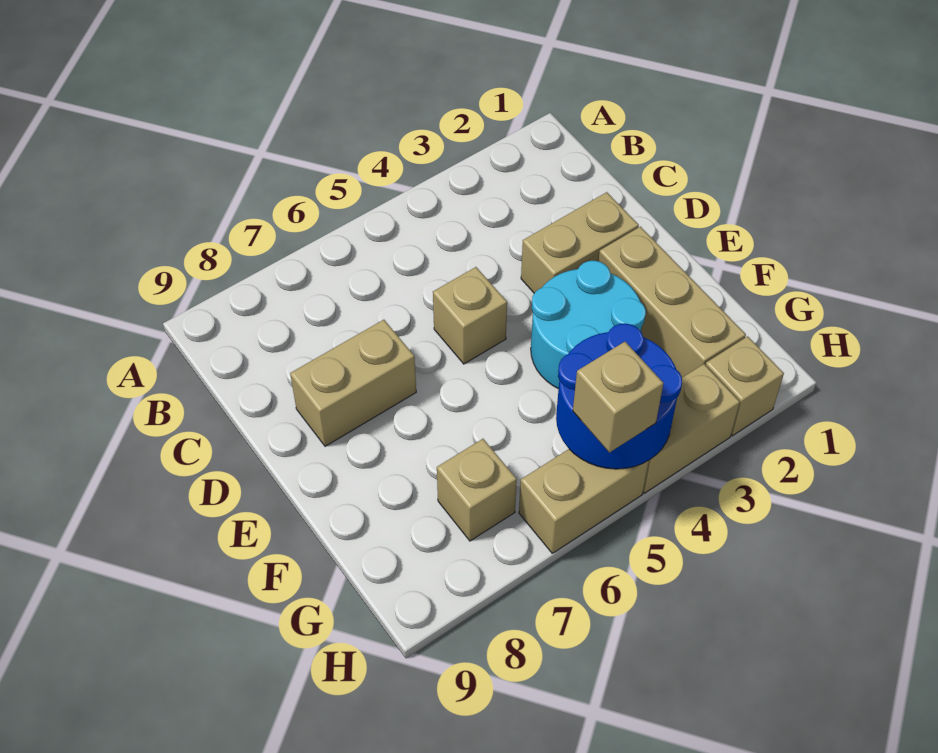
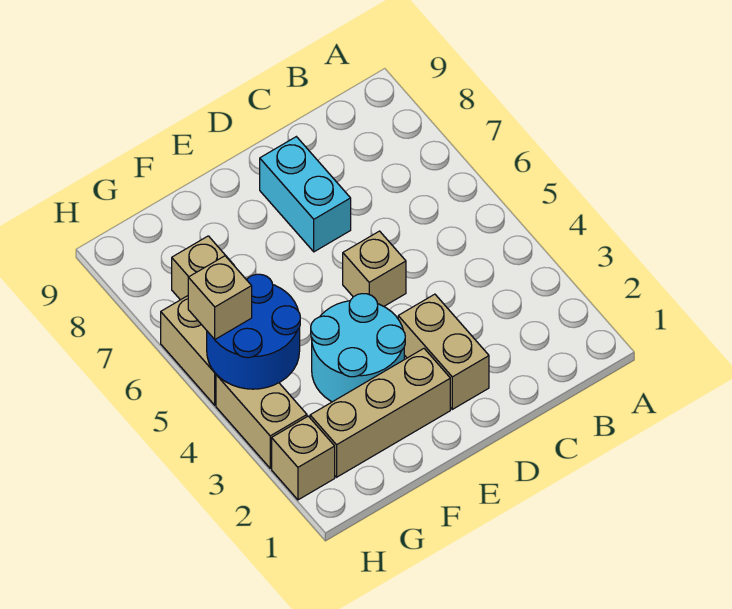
tan 1x2 brick [290,320,416,446] -> cyan 1x2 brick [260,137,351,252]

